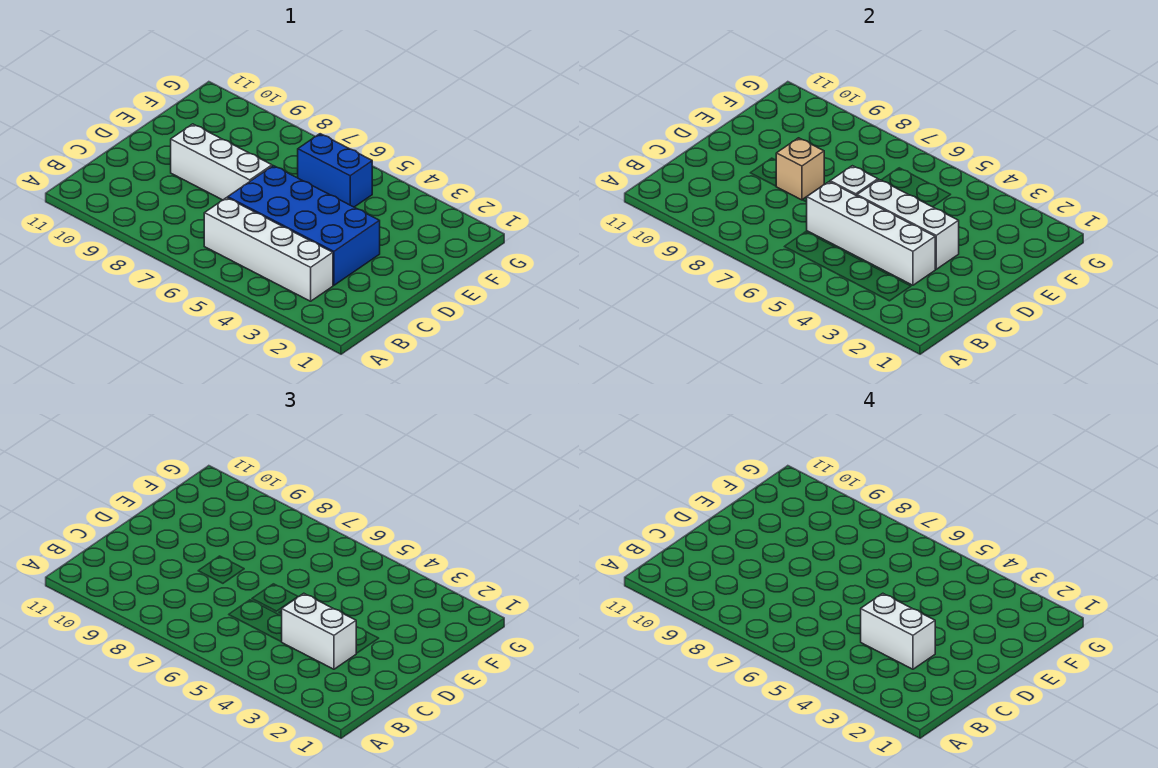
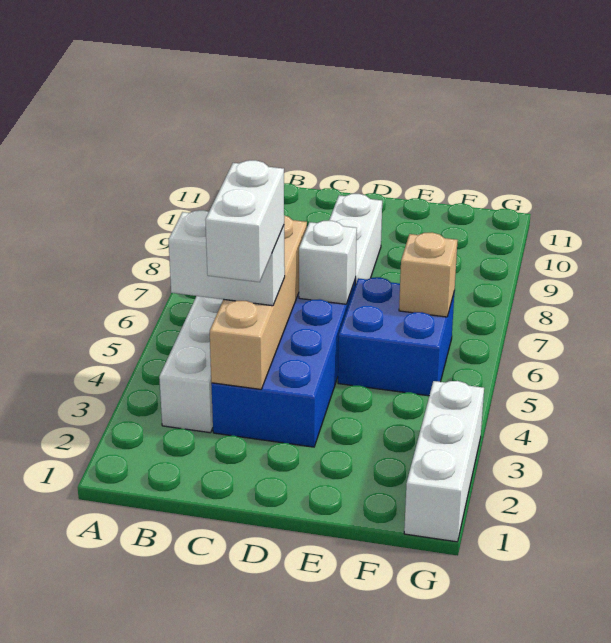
white 1x4 brick [807,182,935,285] -> tan 1x4 brick [210,216,307,389]
white 1x2 brick [282,593,356,669] -> white 1x2 brick turned to [168,210,285,306]
white 1x3 brick [857,180,959,269] -> white 1x3 brick moved to [404,381,484,542]
tan 1x1 brick [776,138,824,200] -> tan 1x1 brick moved to [399,232,458,317]
blue 1x2 brick [298,134,372,207] -> blue 2x2 brick [338,277,454,396]

